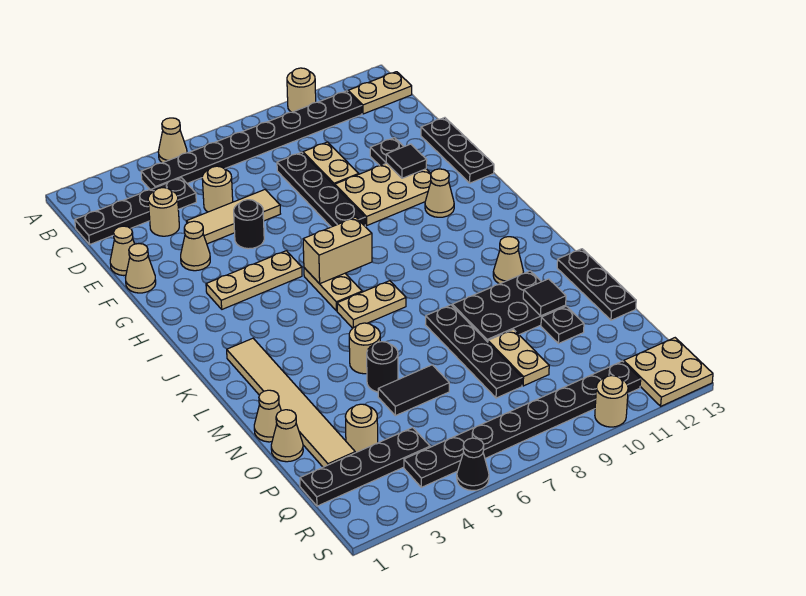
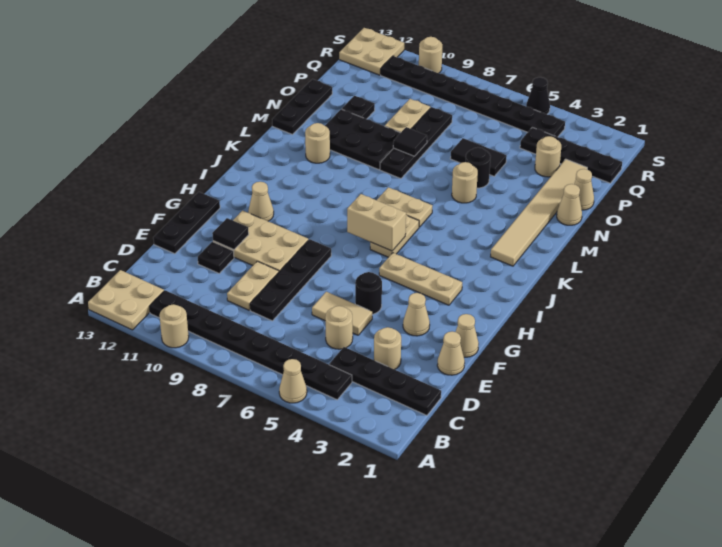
tan 1x2 plate [348,72,412,114] -> tan 2x2 plate [88,270,164,330]
tan 1x3 tile [186,190,280,244] -> tan 1x2 tile [312,292,372,335]
tan 1x1 cone [493,237,523,284] -> tan 1x1 round brick [305,123,330,163]
black 1x1 tile [523,279,566,316] -> black 1x1 tile moved to [393,127,427,156]

